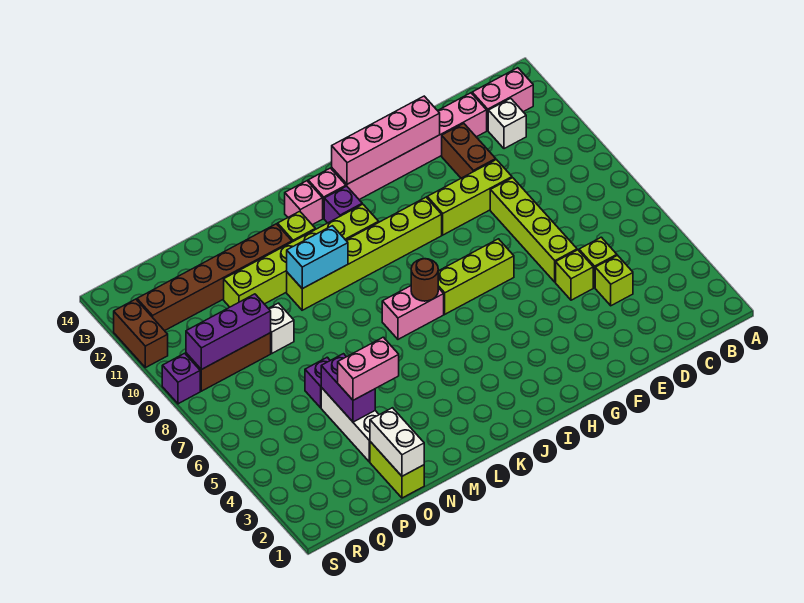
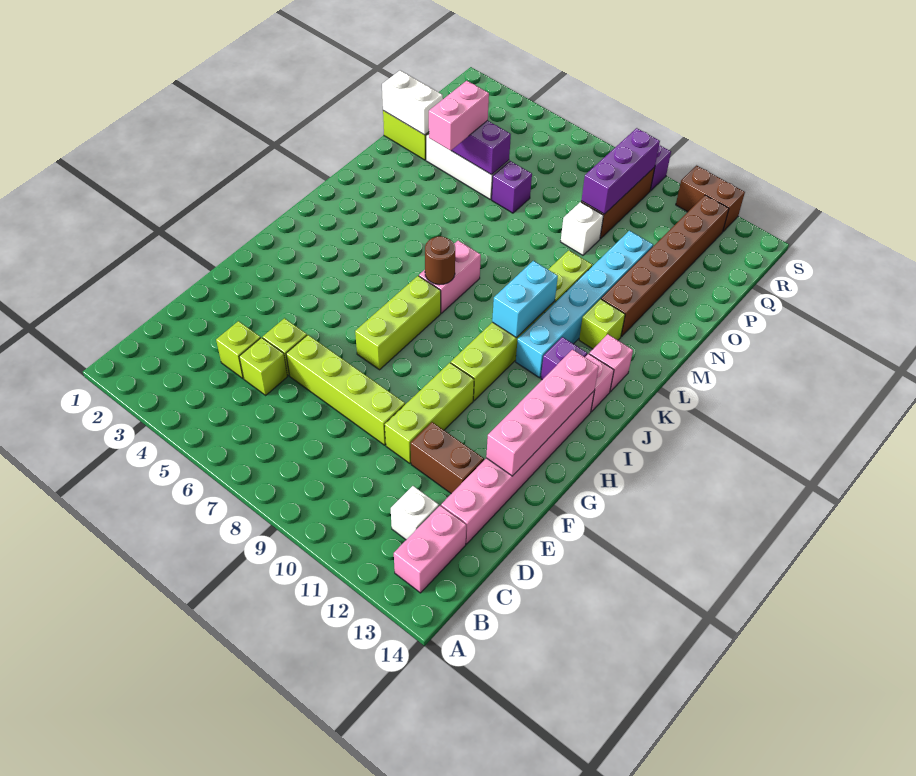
lime 1x6 brick [224,204,379,307] -> cyan 1x6 brick [516,231,653,378]
cyan 1x2 brick [287,226,348,289] -> cyan 1x2 brick moved to [492,261,558,337]

